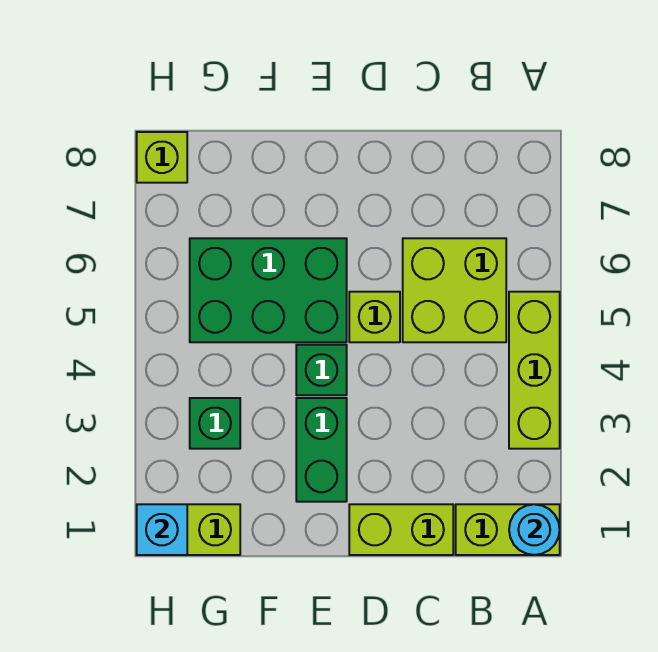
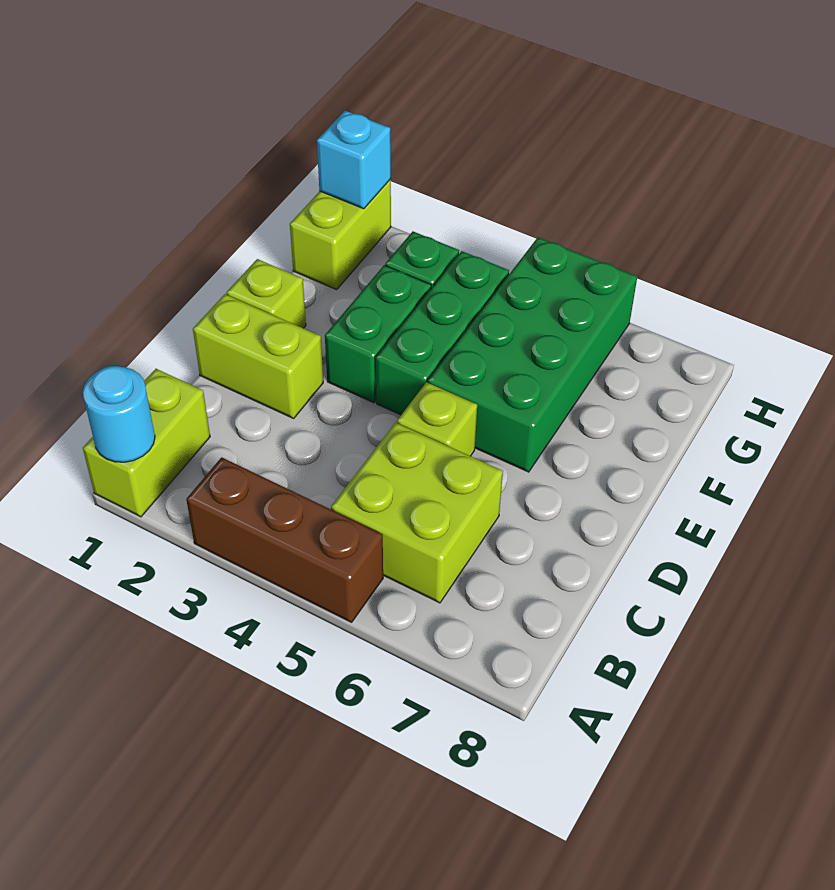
lime 1x3 brick [509,292,560,449] -> brown 1x3 brick [186,457,383,622]
lime 1x2 brick [349,504,453,555] -> lime 1x2 brick turned to [193,294,323,418]
green 1x2 brick [296,398,347,502] -> green 1x2 brick turned to [325,265,431,403]
green 1x1 brick [296,345,347,395] -> green 1x3 brick [376,251,509,415]
green 2x3 brick [190,238,347,342] -> green 2x4 brick [428,237,637,472]
lime 1x1 brick [137,132,187,183] -> lime 1x1 brick moved to [226,259,306,328]

